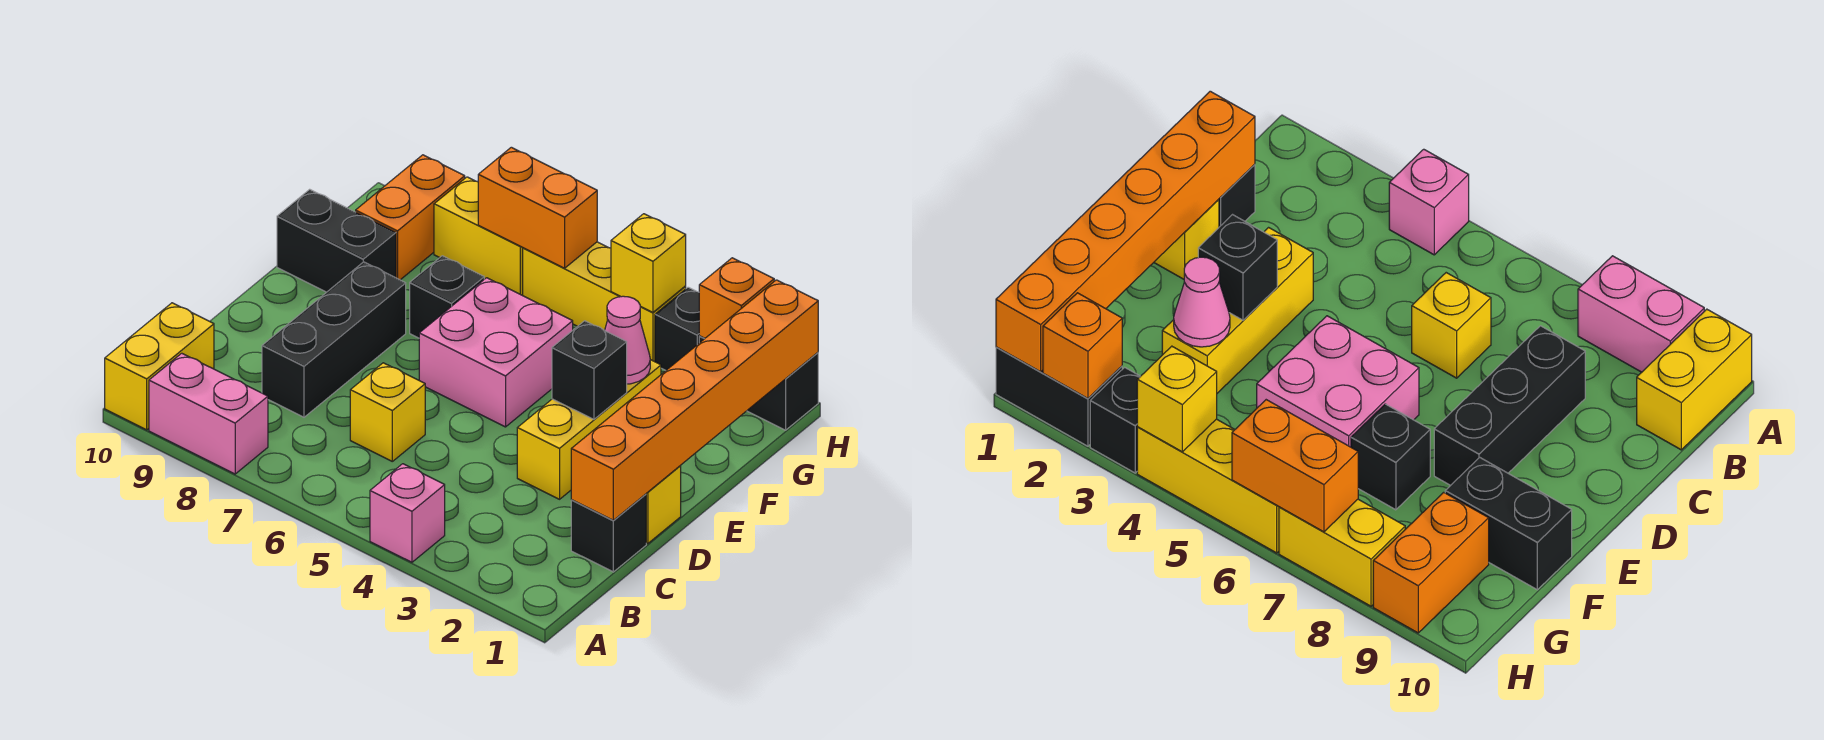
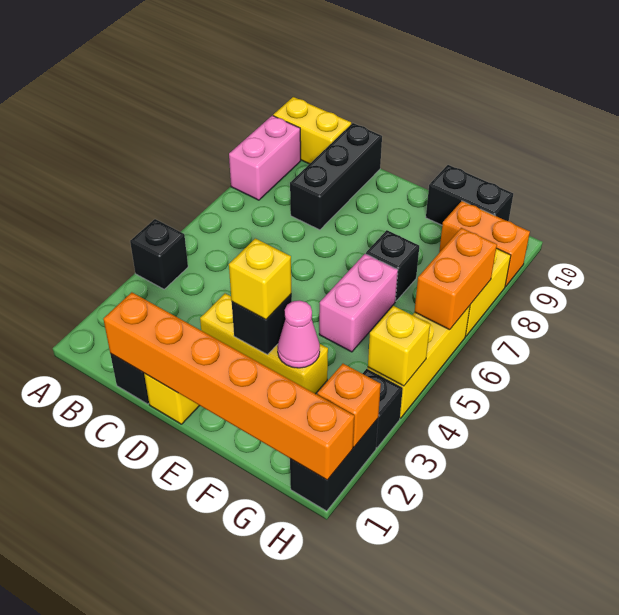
pink 1x1 brick [370,464,445,562] -> black 1x1 brick [130,219,188,289]
yellow 1x1 brick [350,363,425,461] -> yellow 1x1 brick moved to [229,238,291,320]
black 1x3 brick [262,262,406,417] -> black 1x3 brick turned to [290,123,382,230]
pink 2x2 brick [419,278,573,427] -> pink 1x2 brick [319,254,398,352]
black 1x2 brick [277,189,396,292] -> black 1x2 brick turned to [426,165,513,225]

